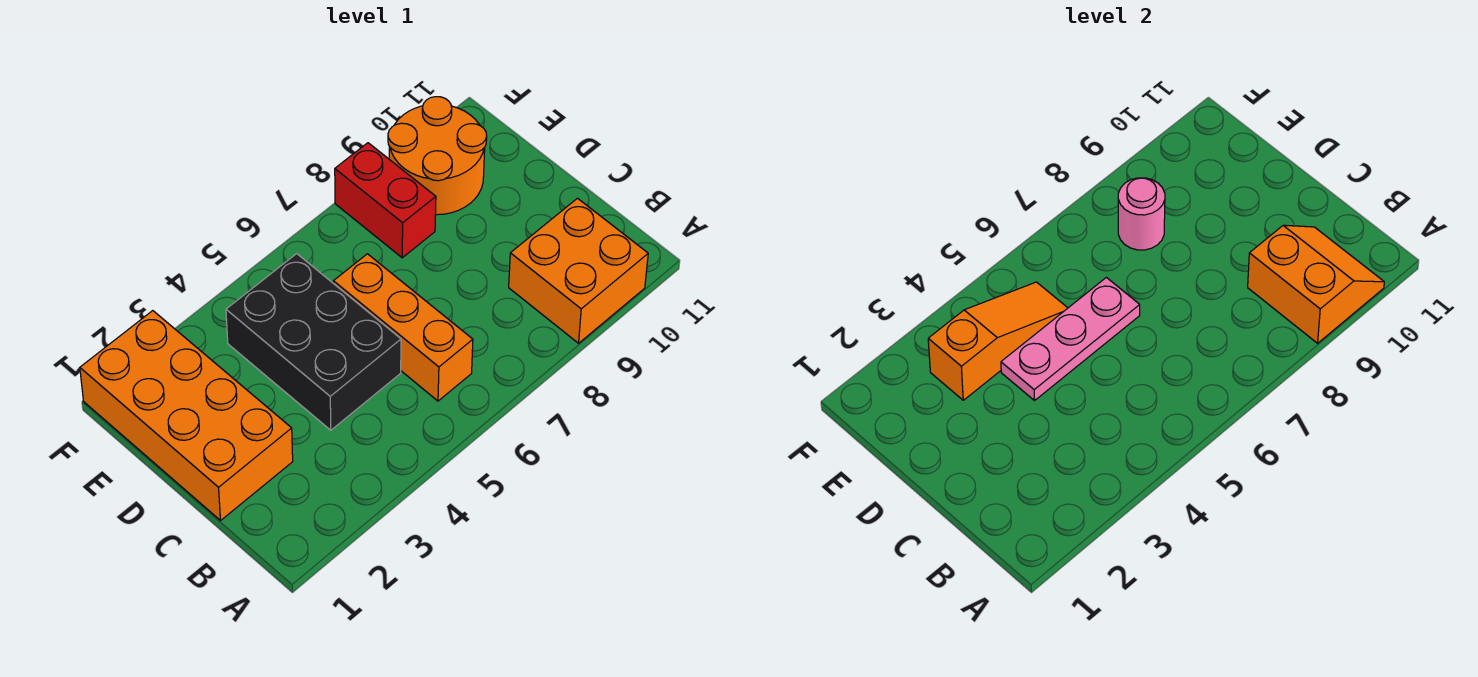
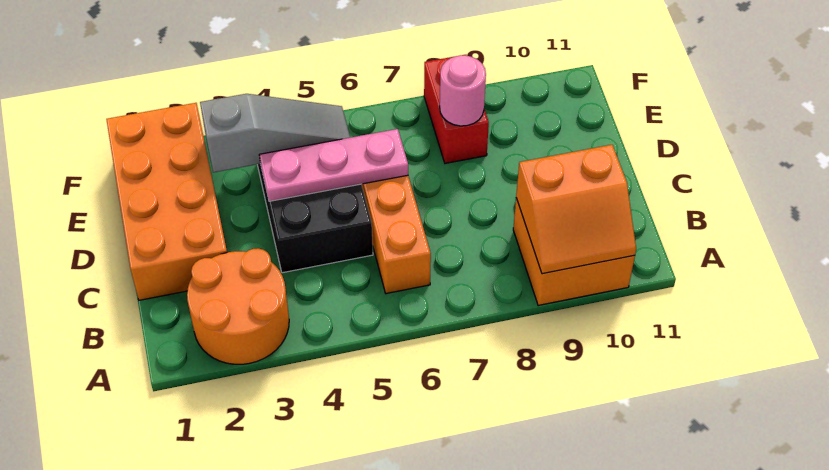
orange 2x2 slope [1248,225,1384,343] -> orange 2x2 slope turned to [516,145,636,274]
orange 1x3 slope [928,282,1067,400] -> grey 1x3 slope [200,94,350,172]
orange 2x2 round brick [388,97,487,215] -> orange 2x2 round brick moved to [187,248,289,364]

